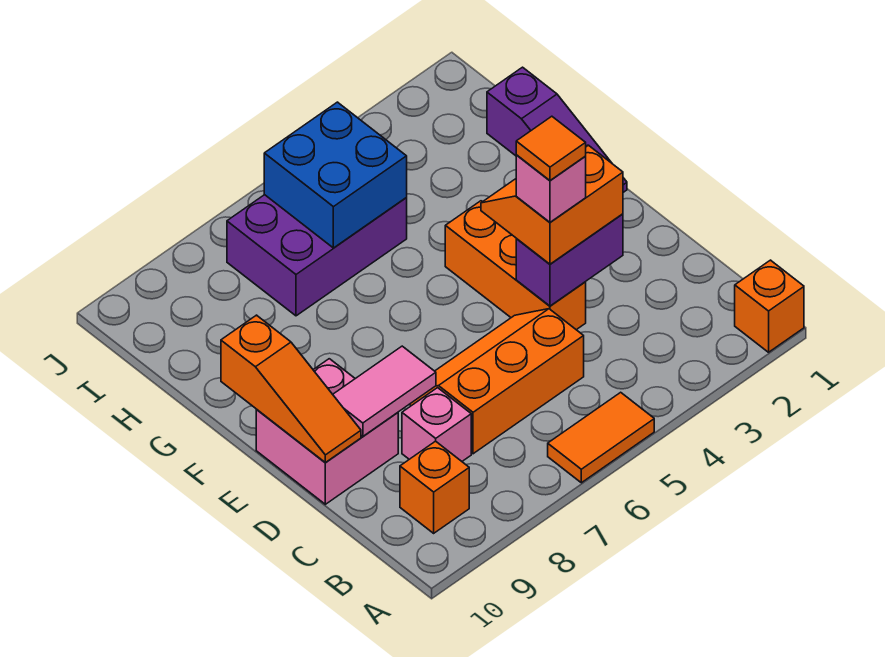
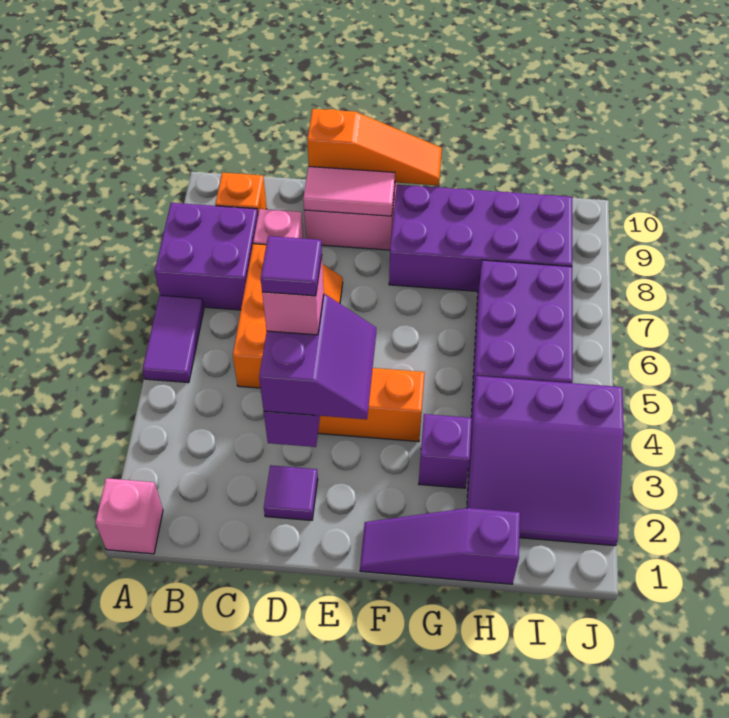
orange 1x1 brick [735,260,804,352] -> pink 1x1 brick [95,478,163,554]
orange 1x2 tile [548,392,654,483] -> purple 1x2 tile [143,296,204,383]
none -> purple 2x2 brick [155,203,258,310]
none -> purple 1x1 tile [264,465,318,520]
orange 2x2 slope [481,145,623,264] -> purple 2x2 slope [259,294,376,419]
orange 1x1 tile [516,116,586,180] -> purple 1x1 tile [261,236,322,296]
pink 1x2 tile [333,346,436,436] -> pink 1x2 tile turned to [303,166,395,216]
orange 1x3 slope [221,315,361,462] -> orange 1x3 slope turned to [307,109,442,185]
none -> purple 2x4 brick [389,185,572,291]
none -> purple 1x1 brick [419,414,472,488]
none -> purple 3x3 slope [467,376,624,546]
blue 2x2 brick [264,102,407,248] -> none

